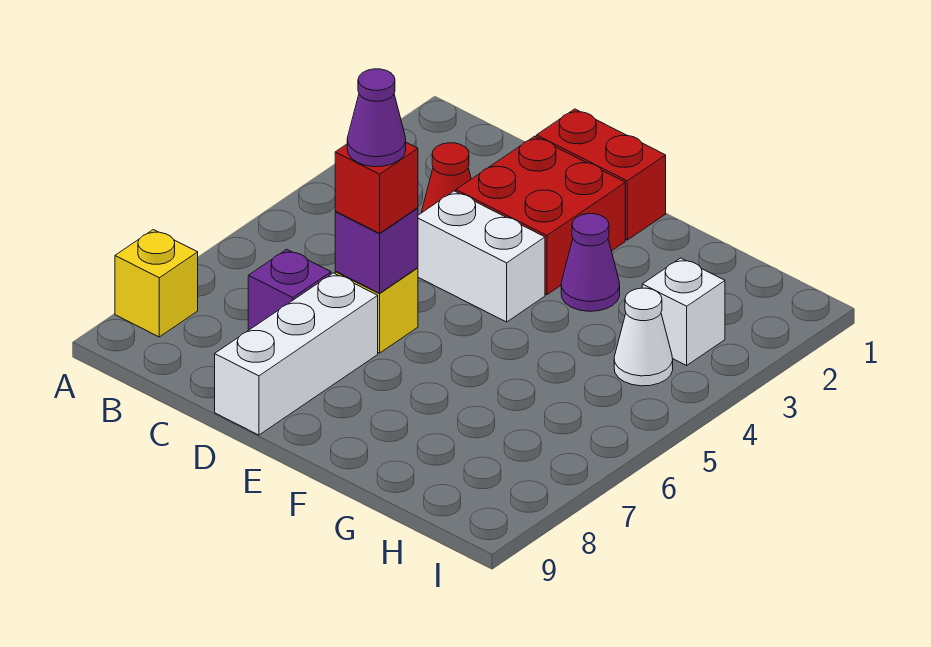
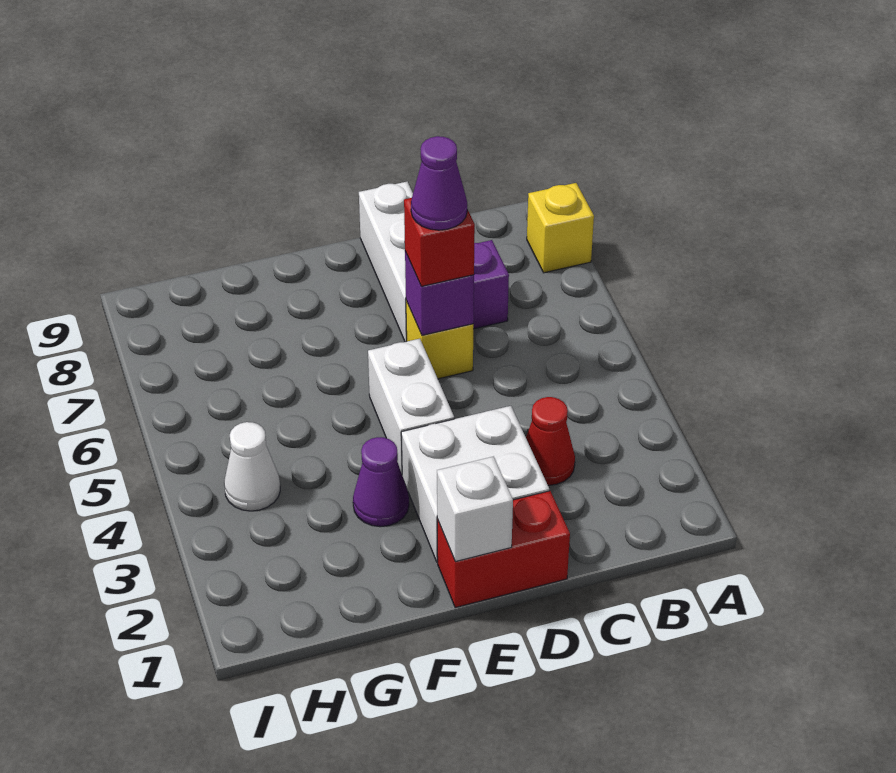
red 2x2 brick [456,136,625,295] -> white 2x2 brick [401,406,549,562]
white 1x2 brick [418,191,545,322] -> white 1x2 brick turned to [368,339,454,473]
white 1x1 brick [642,258,725,365] -> white 1x1 brick moved to [437,456,513,562]

